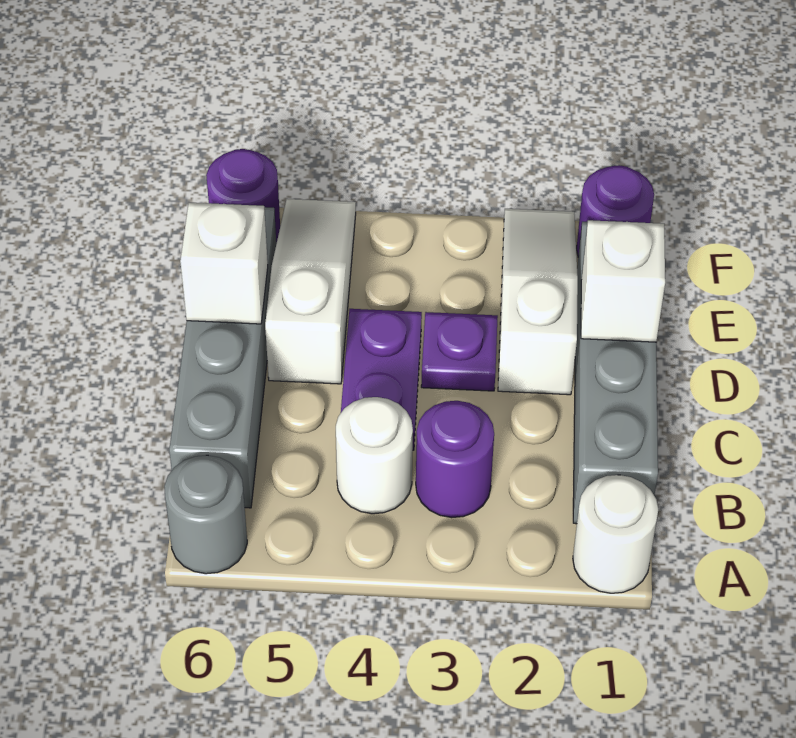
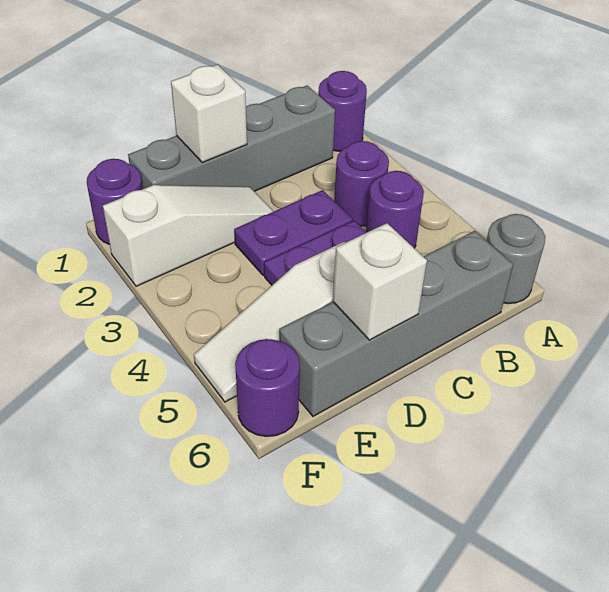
white 1x1 round brick [573,475,658,593] -> purple 1x1 round brick [318,71,367,151]
white 1x1 round brick [336,397,413,514] -> purple 1x1 round brick [366,171,424,248]
white 1x3 slope [498,209,578,395] -> white 1x3 slope turned to [103,185,274,286]
purple 1x1 plate [421,312,498,391] -> purple 1x2 plate [234,190,353,276]

